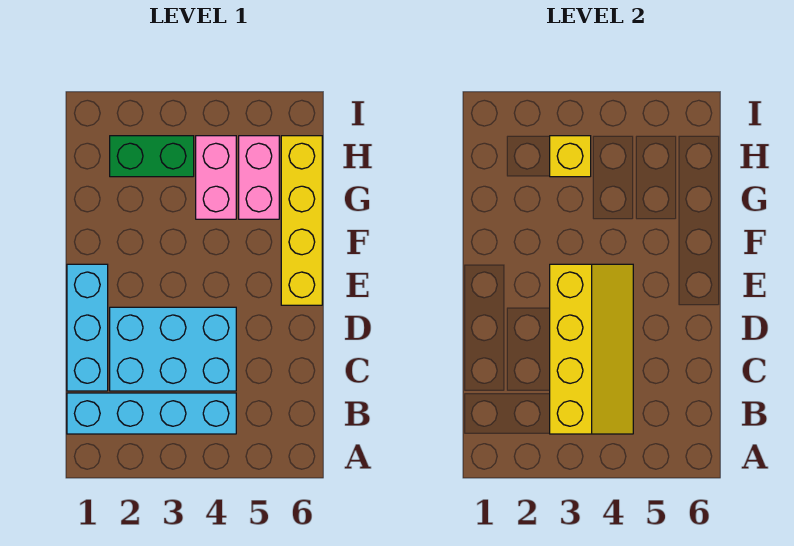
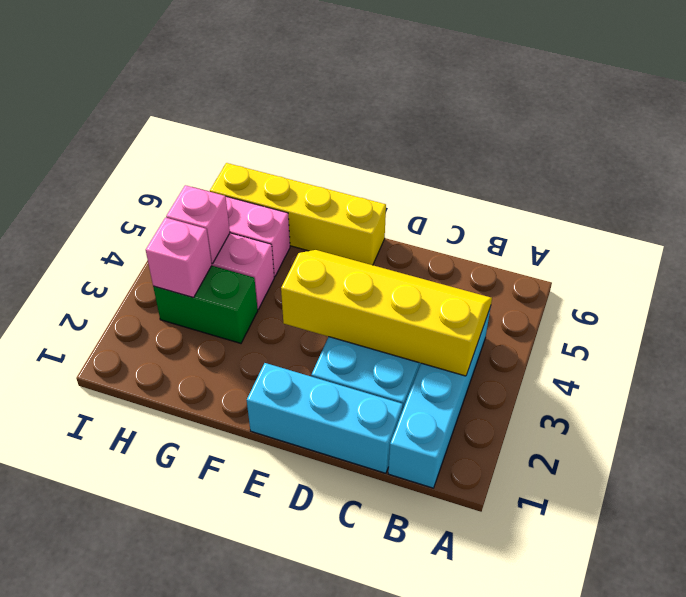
green 1x2 brick [110,136,194,177] -> green 1x2 brick turned to [153,266,258,343]
yellow 1x1 brick [550,136,591,177] -> pink 1x1 brick [146,218,212,298]
none -> pink 1x1 brick [166,185,230,264]

